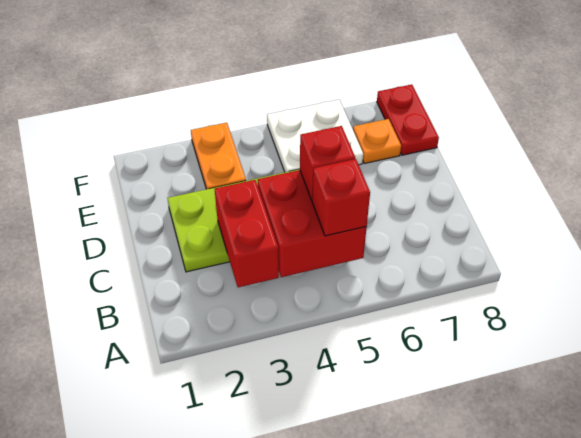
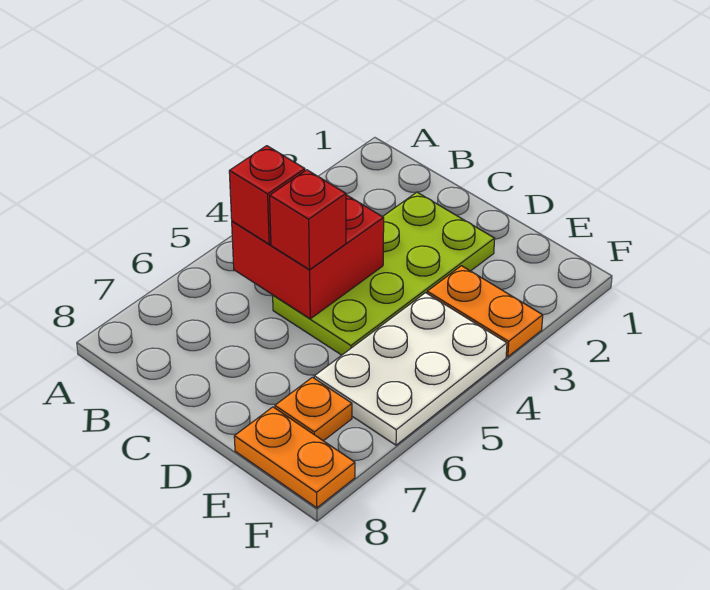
red 1x2 brick [215,180,279,287] -> none
white 2x2 plate [267,99,363,172] -> white 2x3 plate [314,293,507,445]
red 1x2 plate [377,84,439,155] -> orange 1x2 plate [234,407,355,508]

